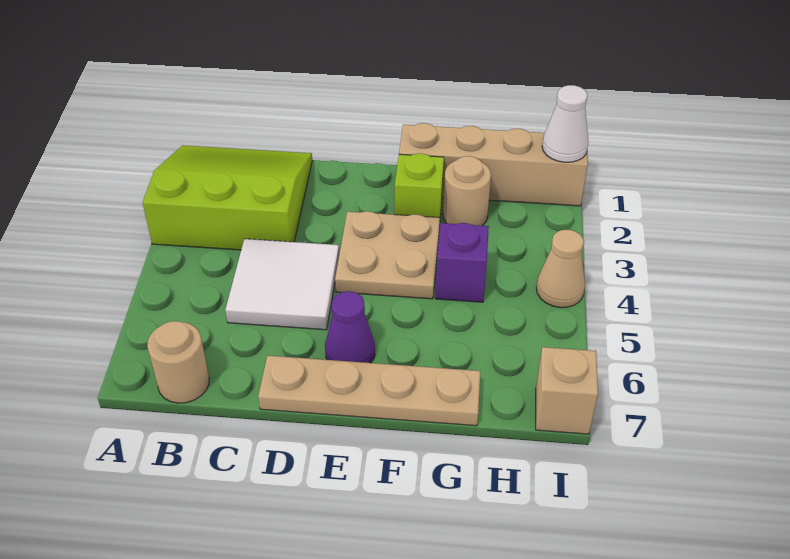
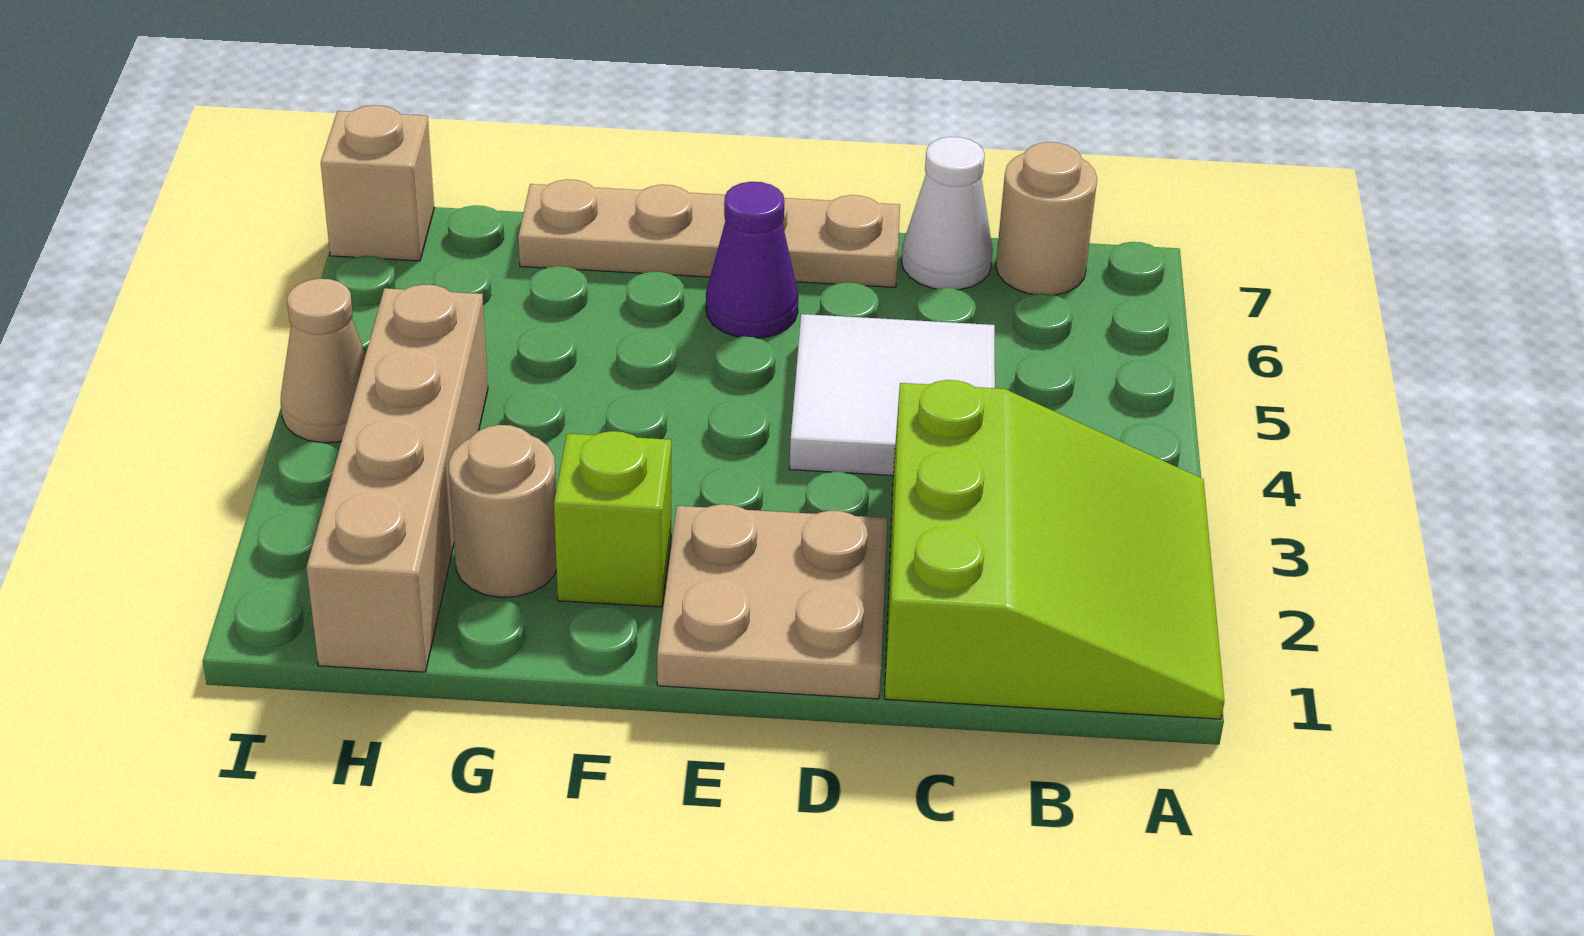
lime 3x3 slope [143,145,312,250] -> lime 3x3 slope turned to [885,380,1224,719]
tan 2x2 plate [335,211,440,299] -> tan 2x2 plate moved to [657,504,887,699]
tan 1x4 brick [399,123,588,206] -> tan 1x4 brick turned to [306,284,488,672]
purple 1x1 brick [435,223,489,302] -> none
white 1x1 cone [542,85,589,162] -> white 1x1 cone moved to [902,137,993,290]

